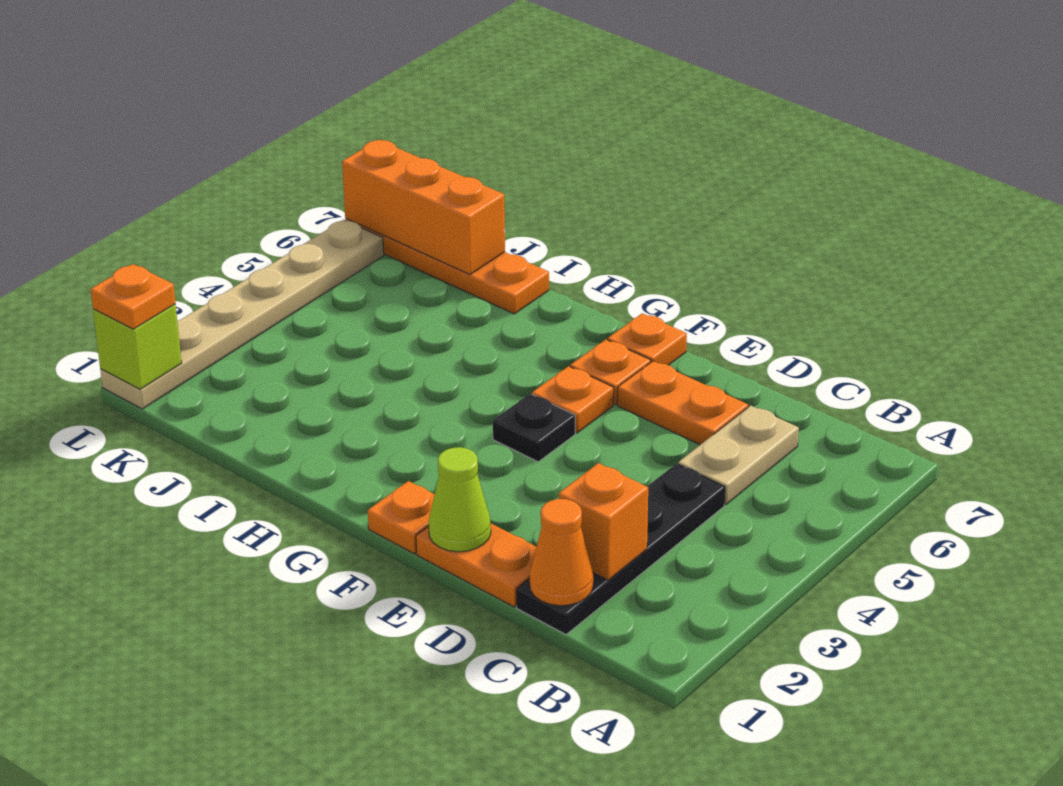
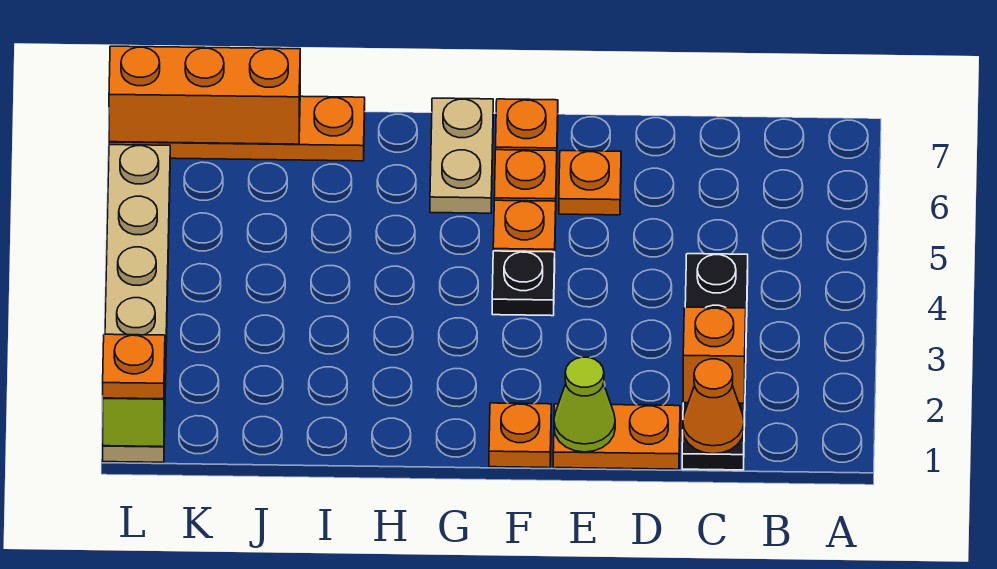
tan 1x2 plate [678,406,799,505] -> tan 1x2 plate moved to [430,98,493,213]
orange 1x2 plate [617,361,748,445] -> orange 1x1 plate [559,151,621,215]

